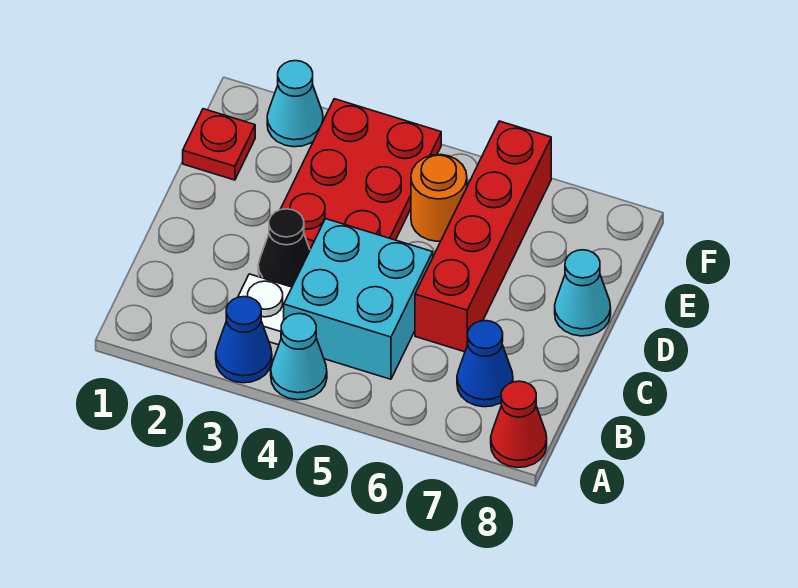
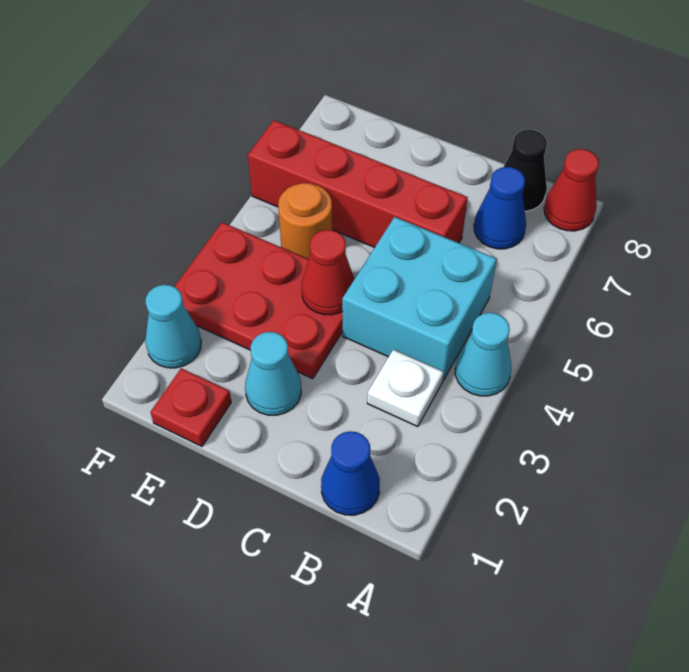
blue 1x1 cone [216,297,272,383] -> blue 1x1 cone moved to [321,431,380,515]
black 1x1 cone [258,209,310,287] -> black 1x1 cone moved to [504,130,547,211]
none -> red 1x1 cone [302,230,354,315]
cyan 1x1 cone [555,250,611,336] -> cyan 1x1 cone moved to [245,332,301,415]

